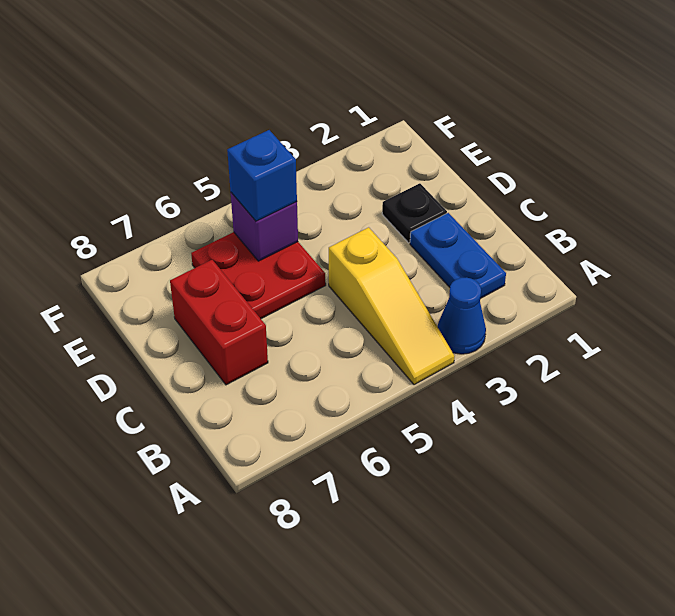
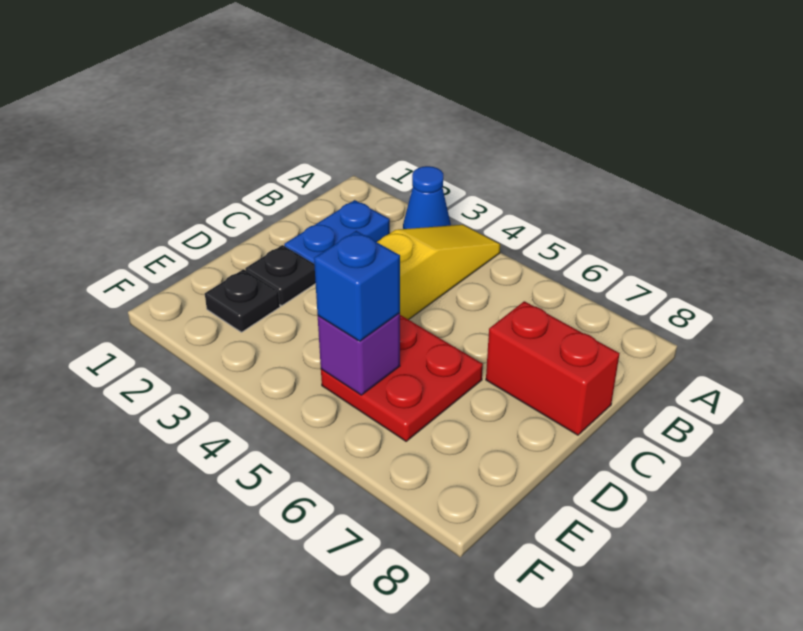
red 1x2 brick [170,260,268,385] -> red 1x2 brick turned to [486,301,620,435]
none -> black 1x1 plate [205,269,280,332]

